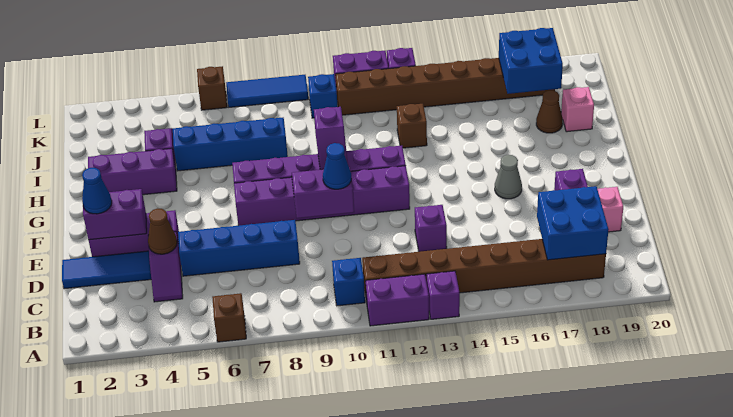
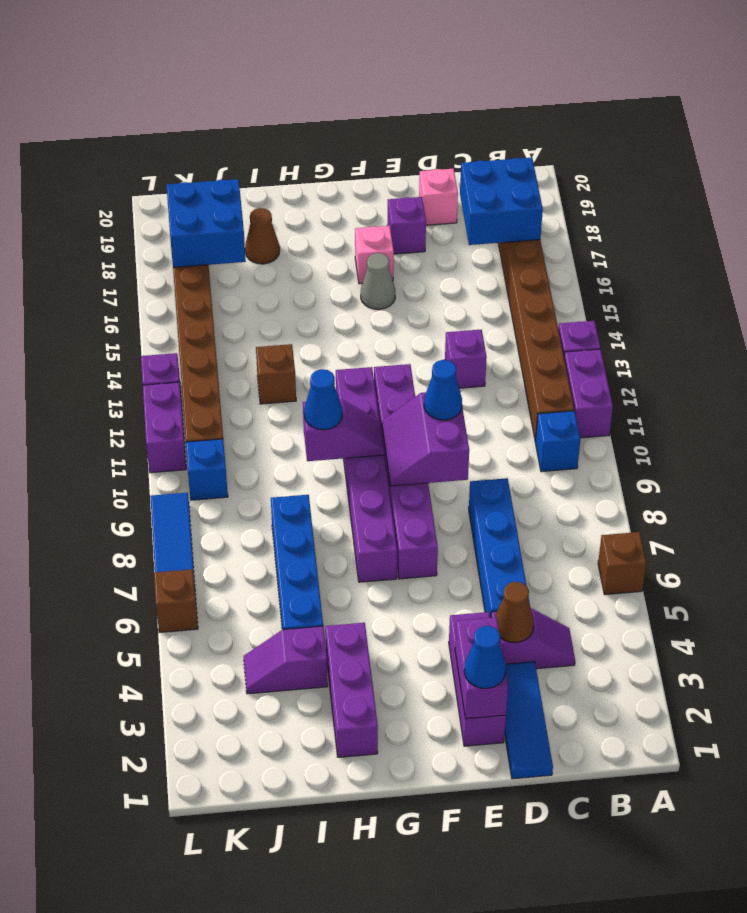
none -> blue 1x1 cone [304,369,342,430]
pink 1x1 brick [561,87,594,132] -> pink 1x1 brick moved to [355,226,394,284]

